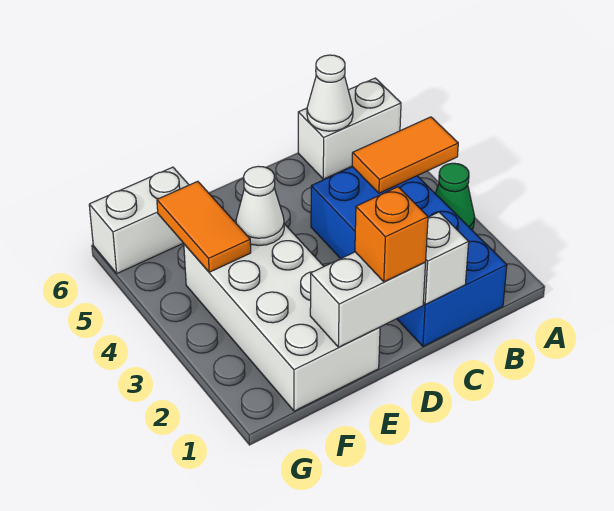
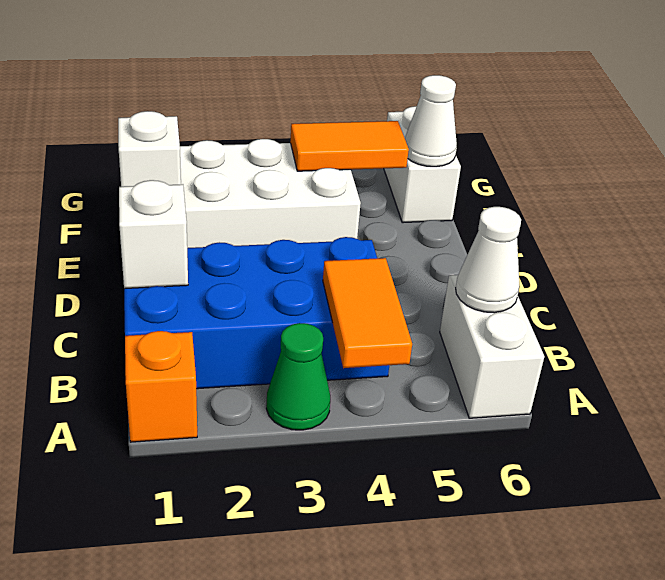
white 1x2 brick [310,252,426,347] -> white 1x1 brick [118,111,181,187]
orange 1x1 brick [355,187,428,282] -> orange 1x1 brick moved to [125,331,197,442]
white 1x1 cone [236,166,284,245] -> white 1x1 cone moved to [405,75,457,167]

